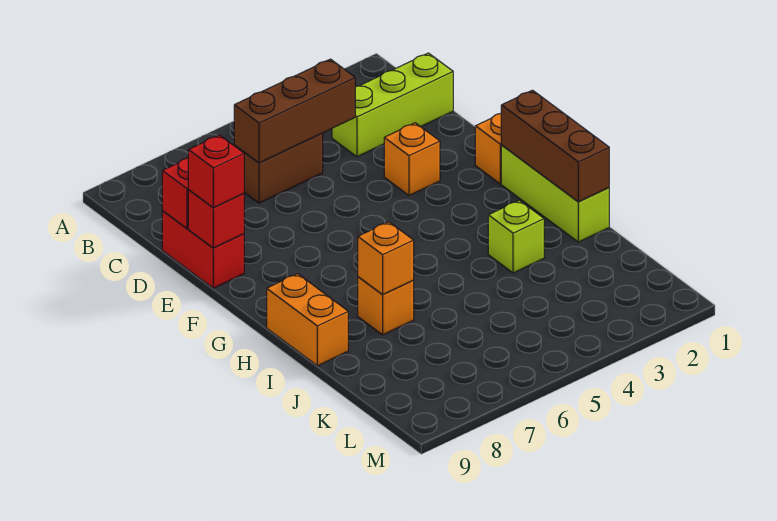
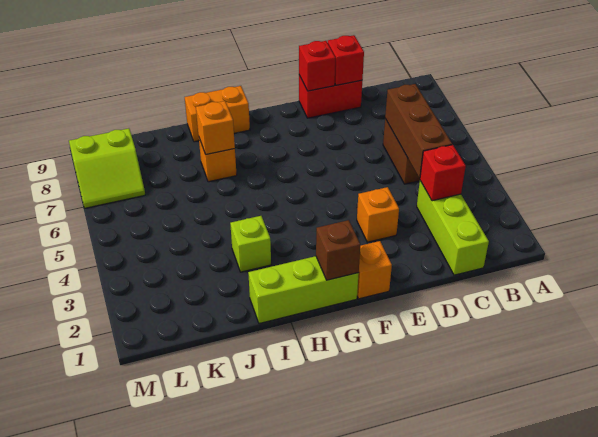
red 1x1 brick [188,135,244,208] -> red 1x1 brick moved to [420,145,466,201]
brown 1x3 brick [501,90,609,202] -> brown 1x1 brick [316,220,360,280]
none -> lime 2x2 slope [69,128,145,208]

